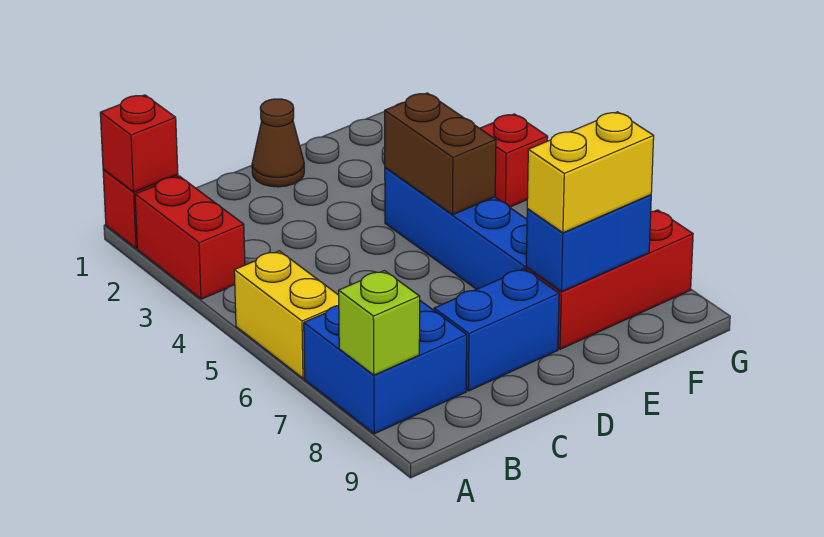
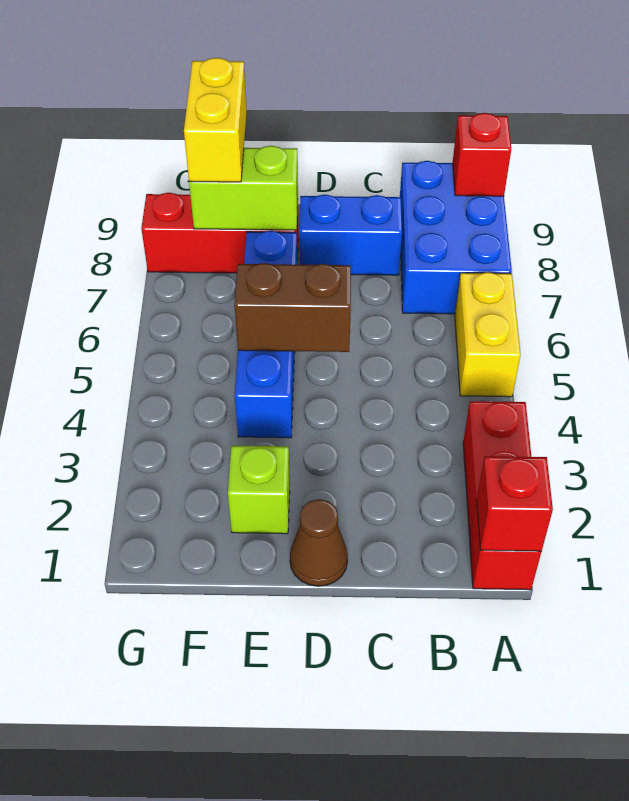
blue 2x2 brick [304,301,467,434] -> blue 2x3 brick [400,161,512,314]
lime 1x1 brick [339,271,420,375] -> lime 1x1 brick moved to [228,446,290,534]
brown 1x2 brick [385,93,496,215] -> brown 1x2 brick turned to [235,263,351,352]
blue 1x2 brick [526,195,651,292] -> lime 1x2 brick [189,146,298,230]
yellow 1x2 brick [527,112,654,233] -> yellow 1x2 brick turned to [184,58,247,182]
red 1x1 brick [480,114,548,207] -> red 1x1 brick moved to [453,113,511,196]

